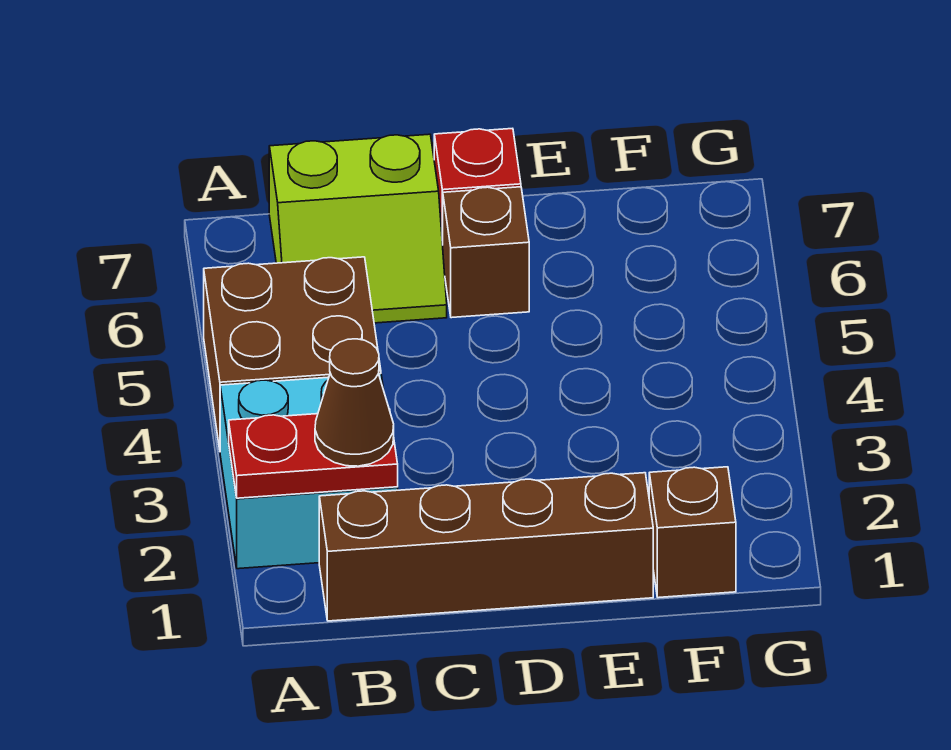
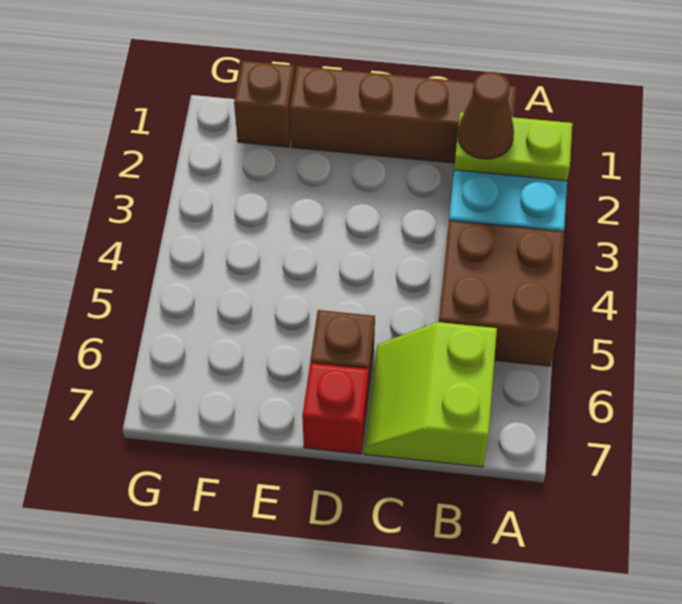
red 1x2 plate [229,409,398,498] -> lime 1x2 plate [454,112,572,181]
lime 2x2 slope [269,134,447,323] -> lime 2x2 slope turned to [364,322,497,467]

